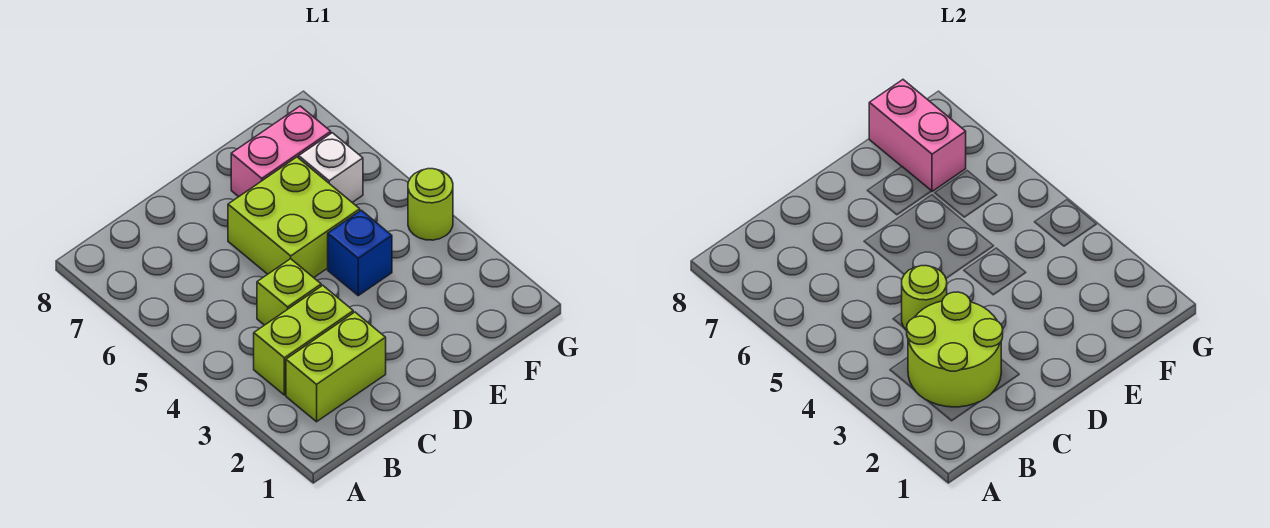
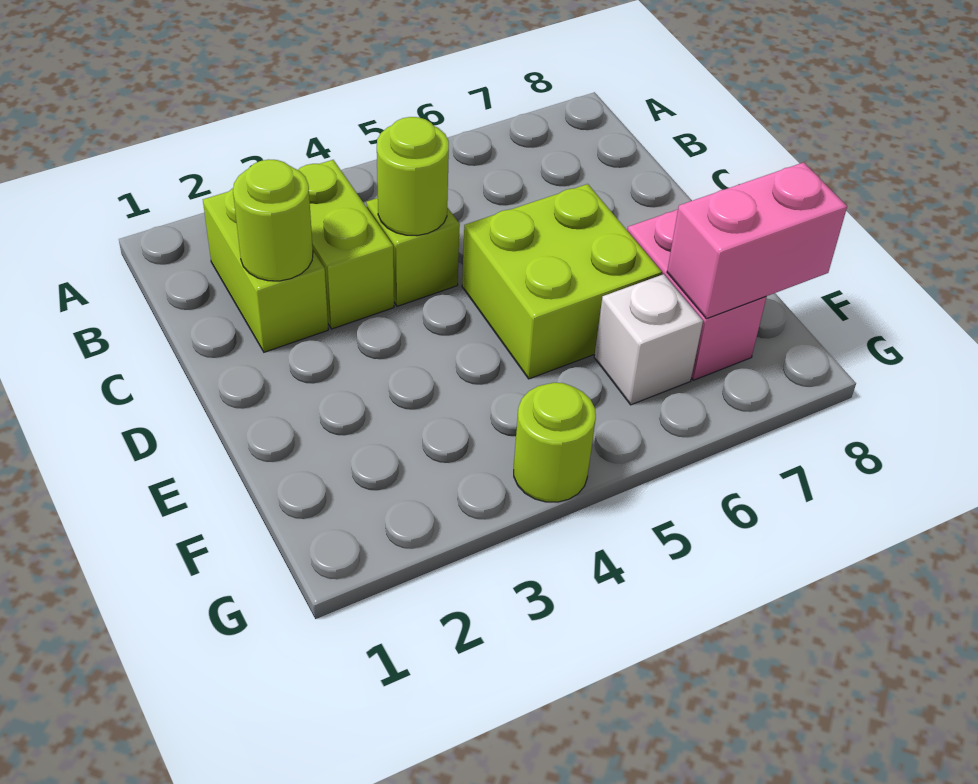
lime 2x2 round brick [907,292,1003,407] -> lime 1x1 round brick [233,159,313,281]
blue 1x1 brick [328,210,392,296] -> none

